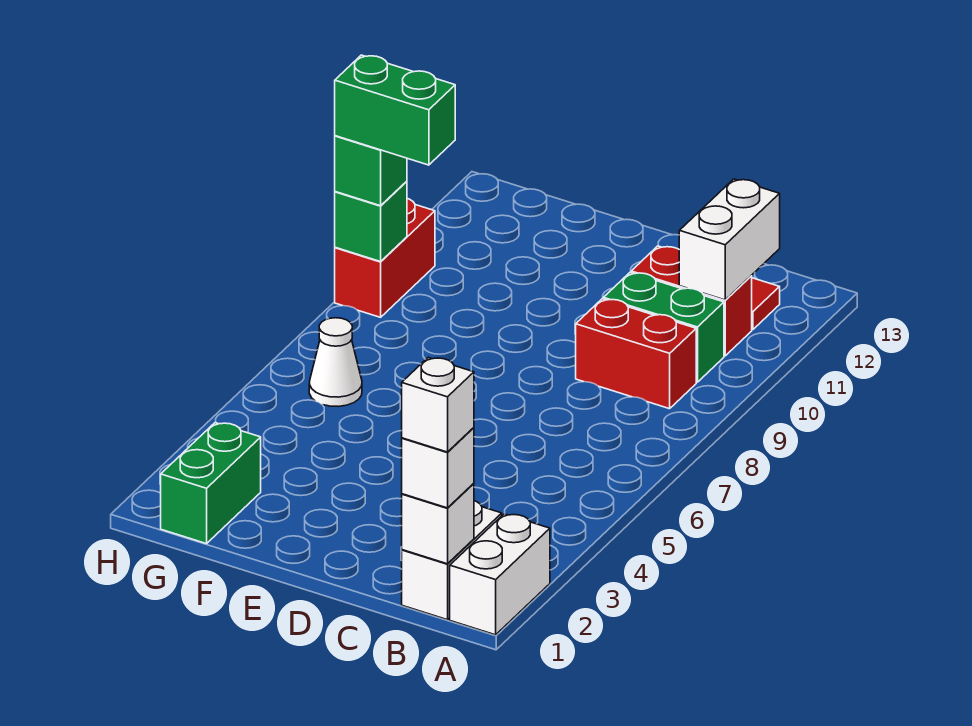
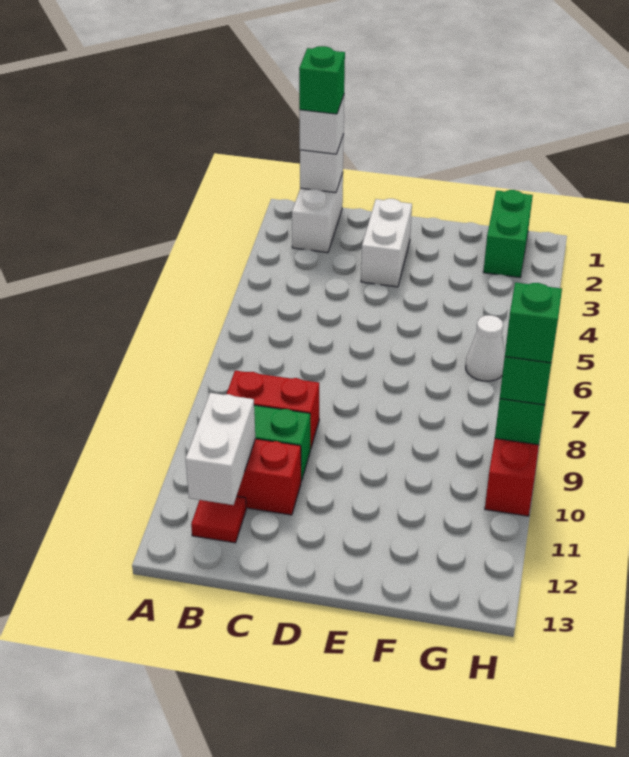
white 1x2 brick [450,514,550,635] -> white 1x2 brick moved to [361,199,412,287]
white 1x1 brick [402,357,474,452] -> green 1x1 brick [299,46,345,114]
green 1x2 brick [335,55,455,165] -> green 1x1 brick [505,283,562,363]

